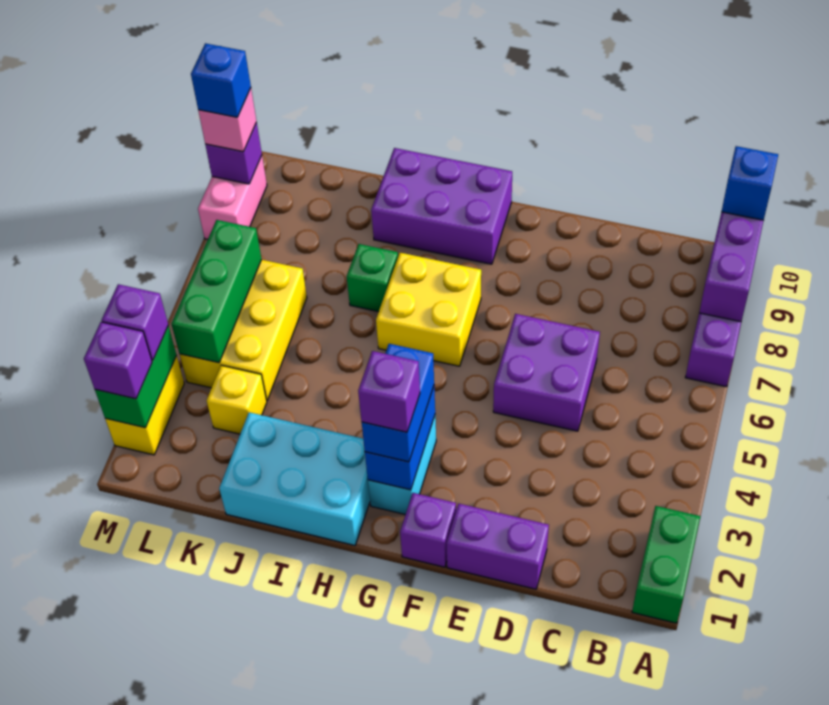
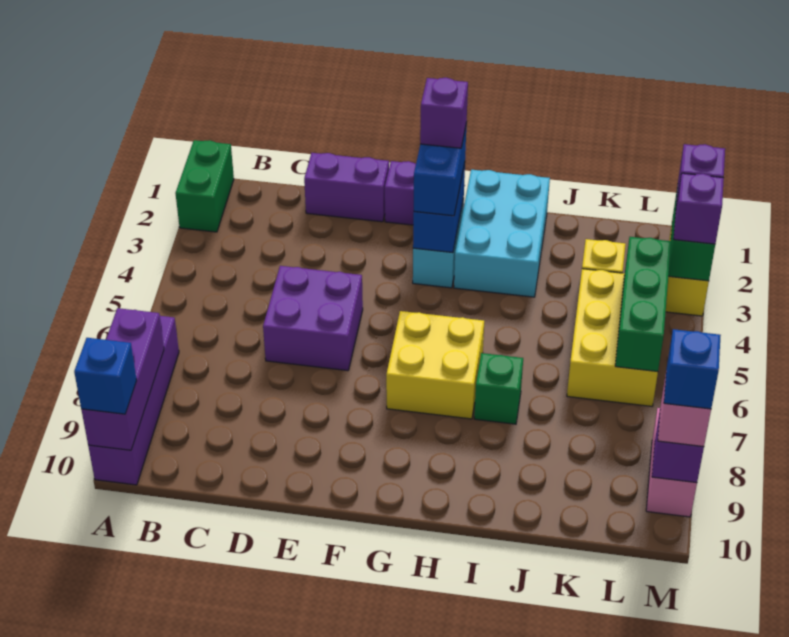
purple 2x3 brick [371,148,512,264] -> none
cyan 2x3 brick [219,412,370,545] -> cyan 2x3 brick turned to [454,170,550,297]

